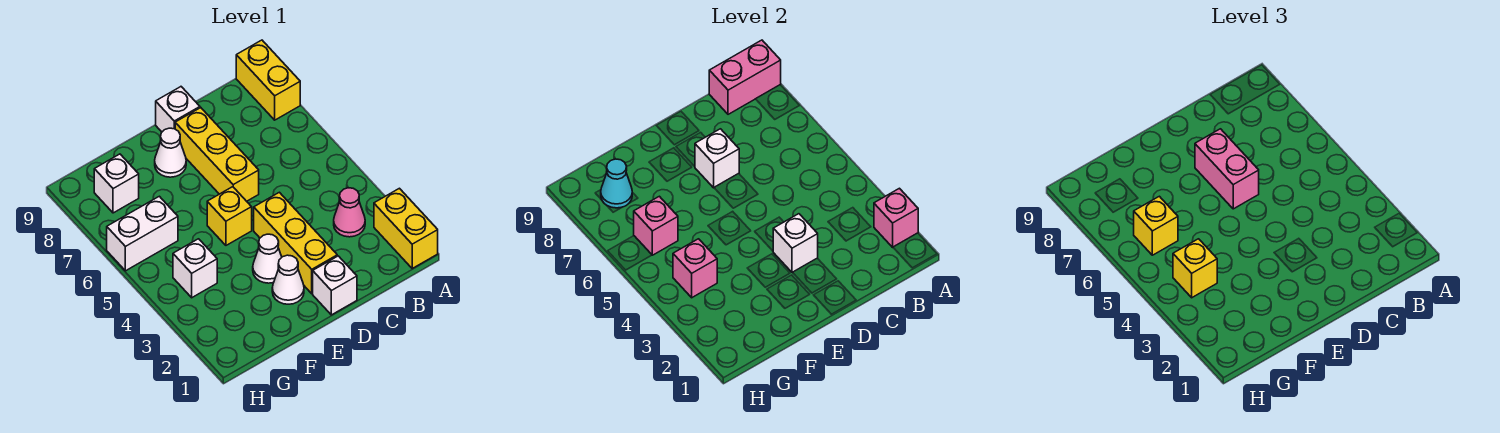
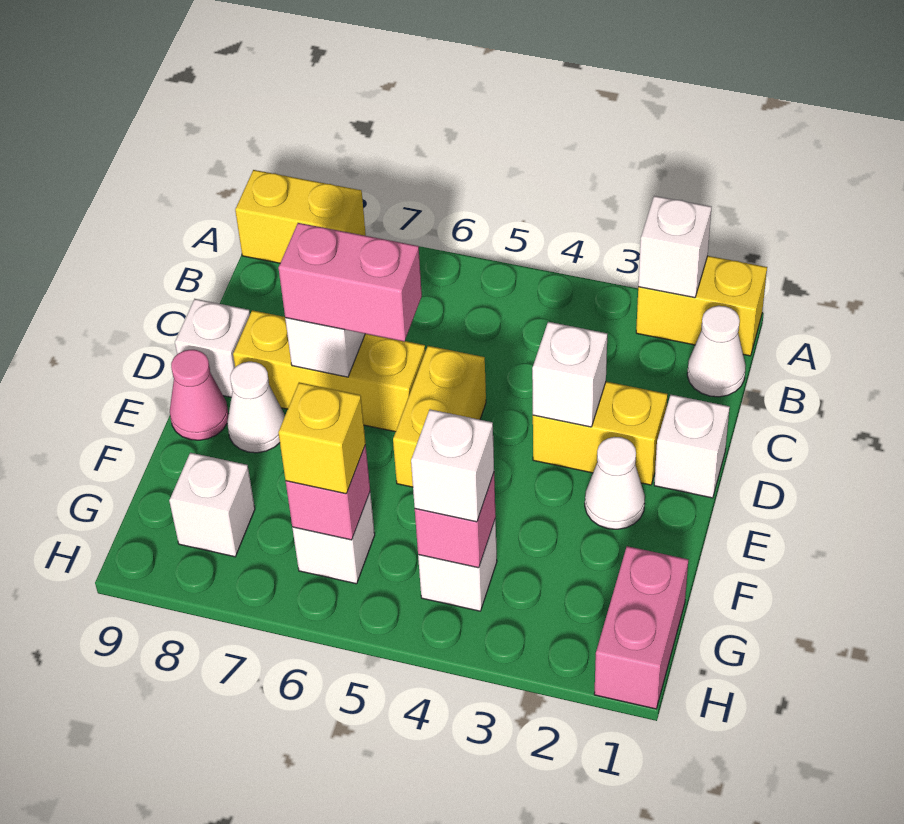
pink 1x1 brick [874,188,918,247] -> white 1x1 brick [638,196,711,298]
pink 1x2 brick [709,40,781,114] -> pink 1x2 brick moved to [594,546,688,709]
pink 1x1 cone [334,188,365,237] -> pink 1x1 cone moved to [170,350,229,440]
yellow 1x3 brick [254,192,337,294] -> yellow 1x2 brick [533,382,667,485]
white 1x1 cone [253,234,282,283] -> white 1x1 cone moved to [687,306,746,397]
yellow 1x1 brick [207,187,252,245] -> yellow 1x2 brick [393,346,486,487]
yellow 1x1 brick [1173,239,1217,298] -> white 1x1 brick [411,409,494,522]
white 1x2 brick [107,196,178,271] -> white 1x1 brick [292,493,375,584]
cyan 1x1 cone [601,159,632,208] -> none

